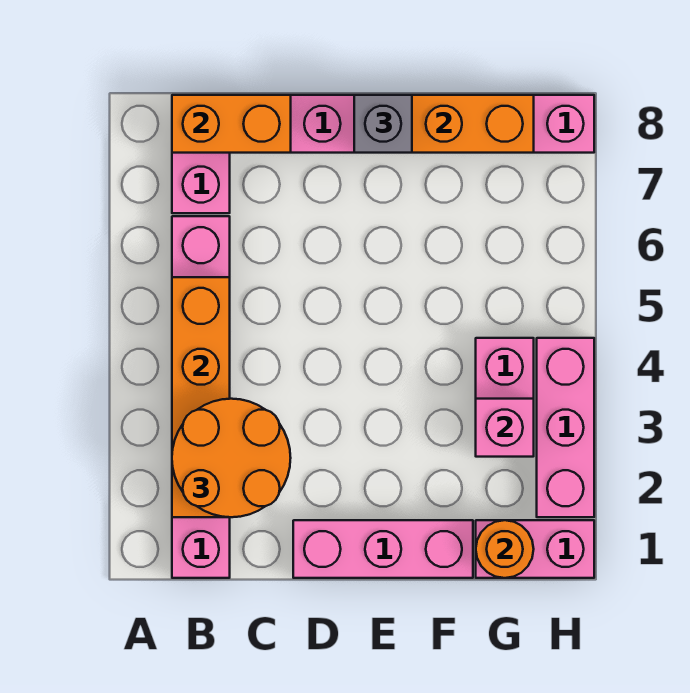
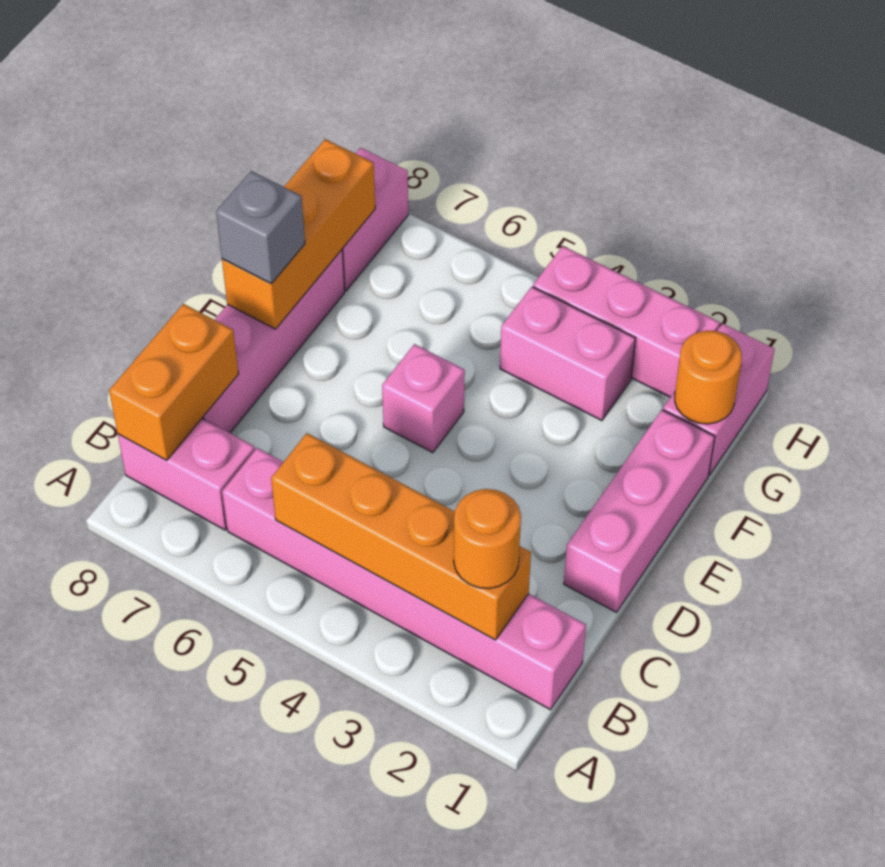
orange 2x2 round brick [172,399,291,517] -> orange 1x1 round brick [454,489,521,589]
pink 1x1 brick [476,399,534,457] -> pink 1x1 brick moved to [382,344,465,453]

